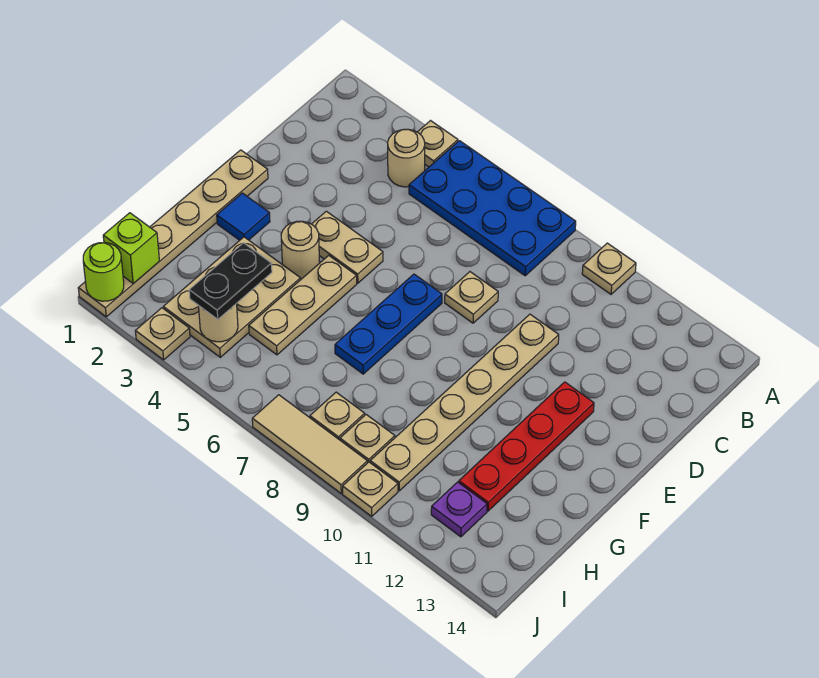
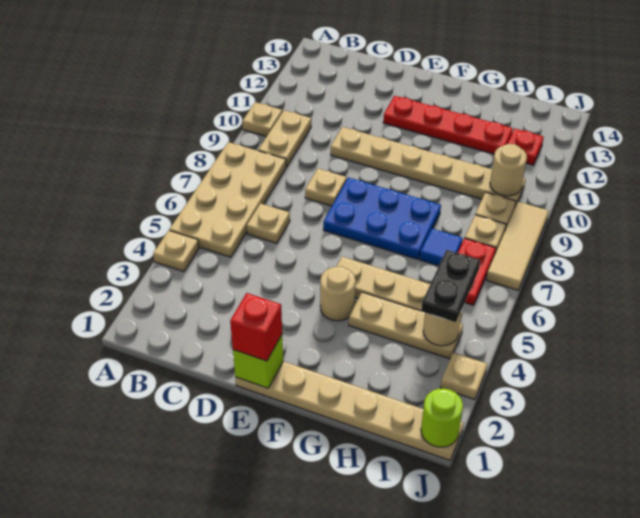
blue 2x4 plate [409,141,576,276] -> tan 2x4 plate [169,142,286,257]
tan 1x1 round brick [388,129,425,187] -> tan 1x1 round brick moved to [490,144,527,196]
none -> red 1x1 brick [230,293,282,361]
tan 1x2 plate [312,211,383,283] -> tan 1x2 plate moved to [258,110,311,167]
blue 1x3 plate [335,274,442,374] -> blue 2x3 plate [323,177,441,259]
blue 1x1 tile [217,193,270,240] -> blue 1x1 tile moved to [420,229,463,266]
tan 2x3 plate [163,237,300,357] -> tan 1x3 plate [349,292,463,359]
black 1x2 plate [189,243,272,319] -> black 1x2 plate turned to [421,250,480,322]
lime 1x1 brick [103,213,159,284] -> lime 1x1 brick moved to [233,335,283,388]
none -> red 1x2 plate [458,238,496,305]
purple 1x1 plate [431,482,487,537] -> red 1x1 plate [507,129,544,165]
tan 1x1 plate [343,462,398,516] -> tan 1x1 plate moved to [247,203,290,243]

